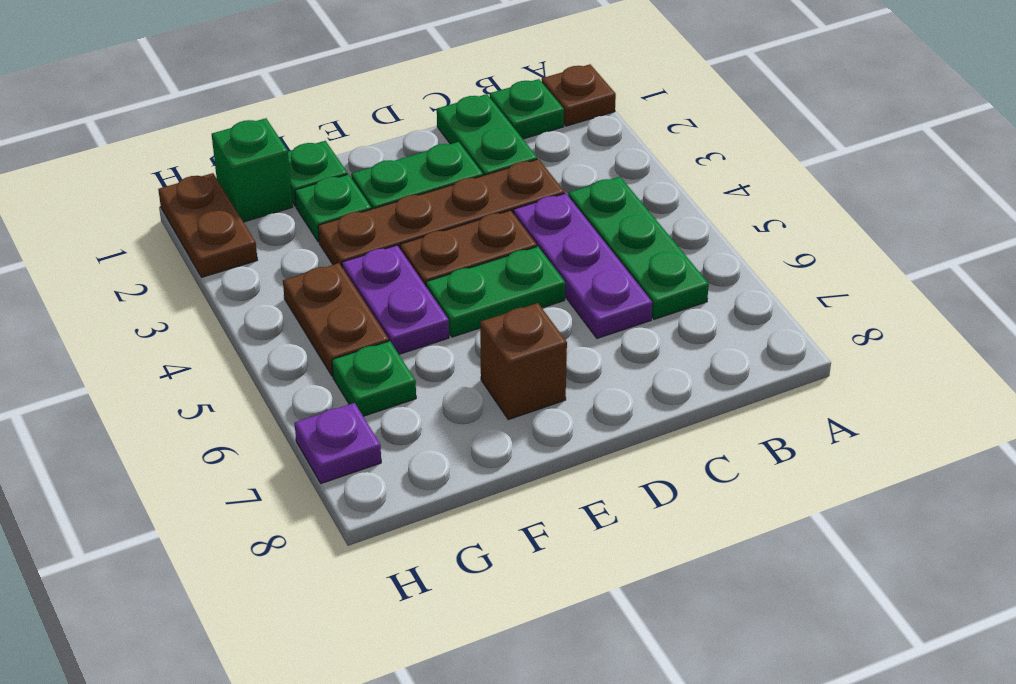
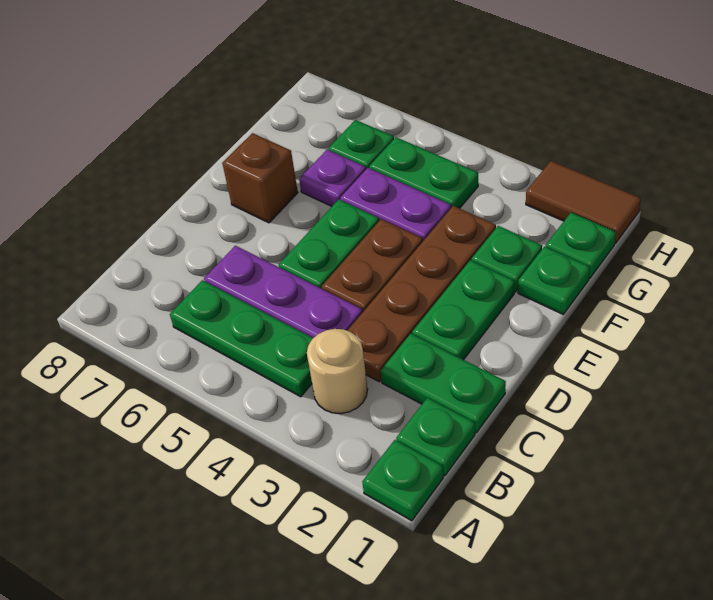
brown 1x1 plate [542,64,616,126] -> green 1x1 plate [362,440,443,521]
none -> tan 1x1 round brick [307,329,368,414]
green 1x1 brick [212,118,292,222] -> green 1x1 plate [546,213,616,278]
brown 1x2 plate [283,263,389,376] -> green 1x2 plate [369,137,478,208]
brown 1x2 plate [158,173,257,277] -> brown 1x2 tile [526,161,641,243]
purple 1x1 plate [295,403,381,483] -> purple 1x1 plate moved to [299,150,366,206]

